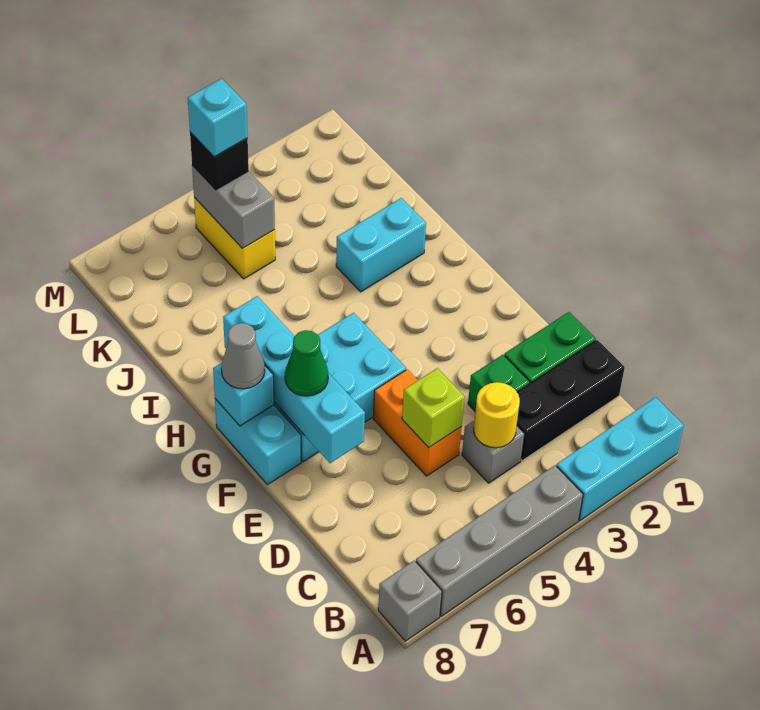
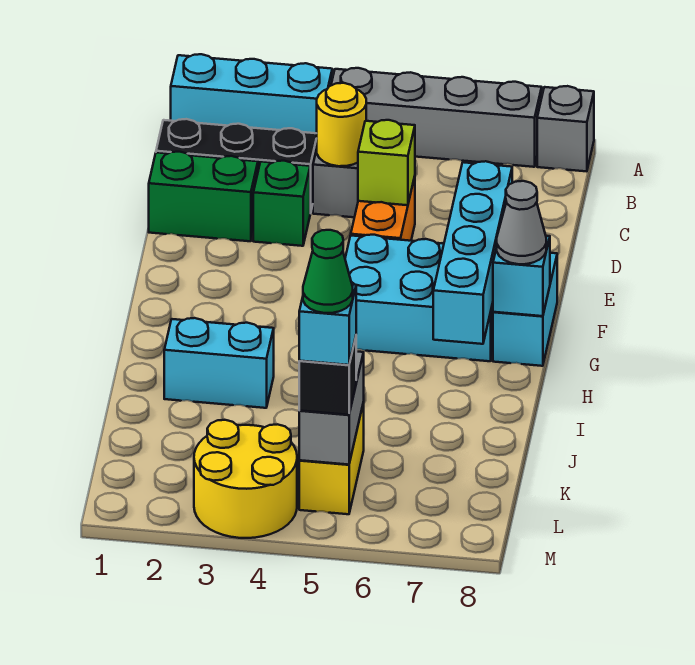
green 1x1 cone [285,330,328,396] -> green 1x1 cone moved to [303,230,353,313]
none -> yellow 2x2 round brick [194,420,297,538]

